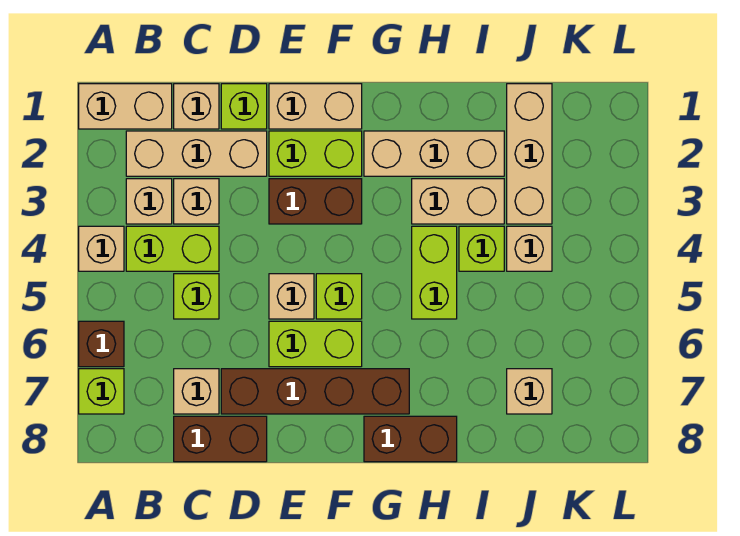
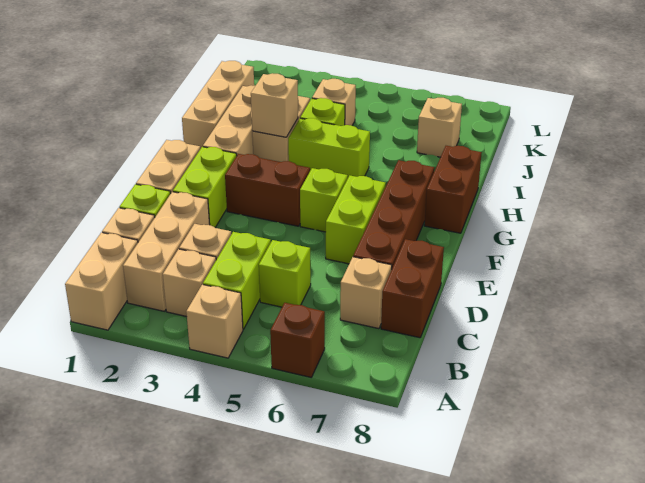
lime 1x1 brick [79,369,124,414] -> none
brown 1x2 brick [269,179,362,224] -> brown 1x2 brick turned to [225,154,310,226]
tan 1x1 brick [269,274,314,319] -> tan 1x1 brick moved to [251,73,298,137]
tan 1x3 brick [507,84,552,224] -> tan 1x3 brick turned to [182,61,254,148]

